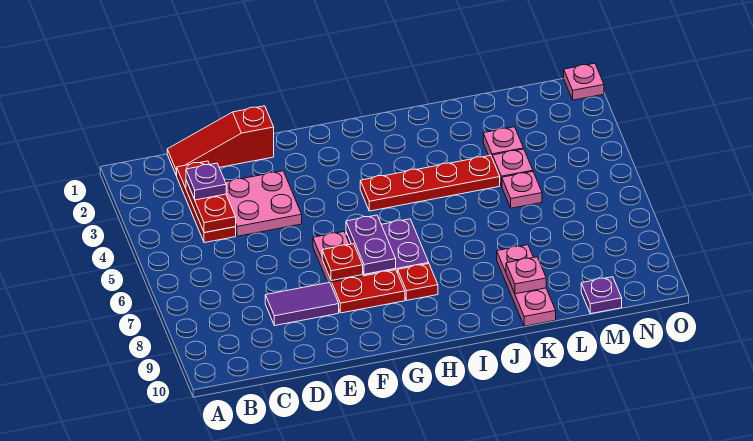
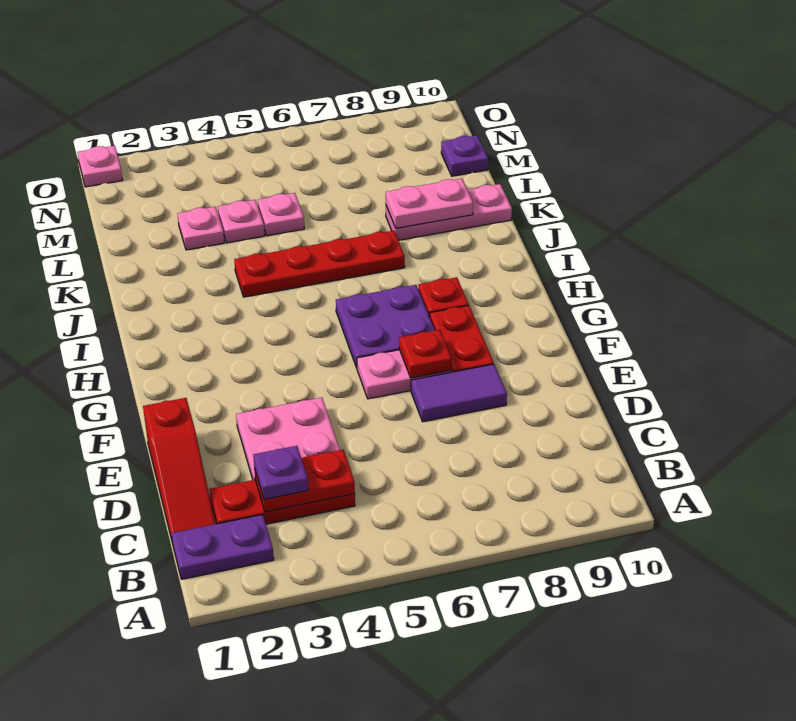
purple 1x2 tile [265,282,339,326] -> purple 1x2 tile turned to [411,364,507,422]
purple 1x2 plate [346,215,396,274] -> purple 1x2 plate moved to [171,515,274,579]
red 1x4 plate [360,155,500,211] -> red 1x4 plate turned to [234,231,405,297]
pink 1x1 plate [506,257,546,294] -> pink 1x2 plate [386,178,473,228]

